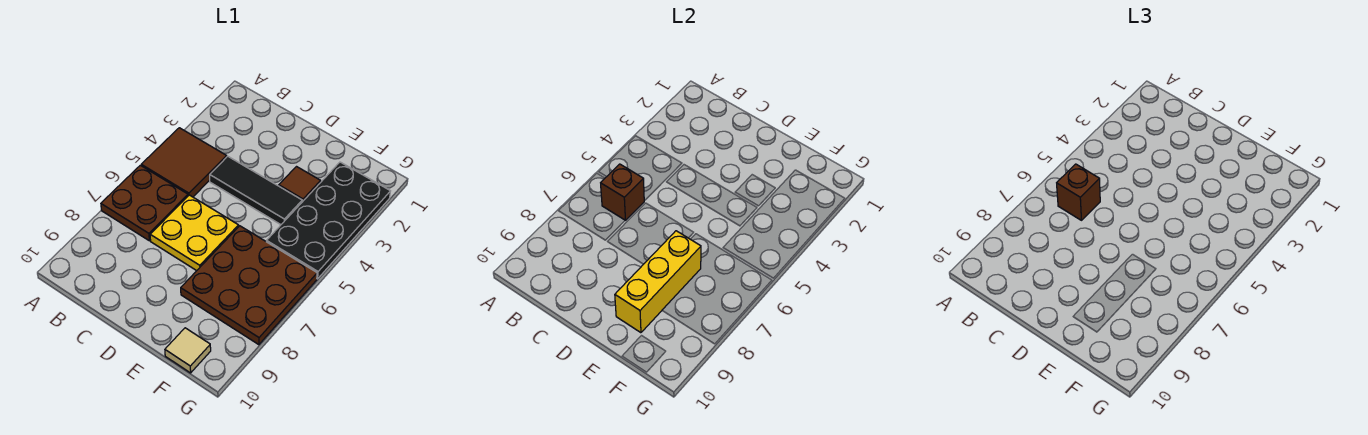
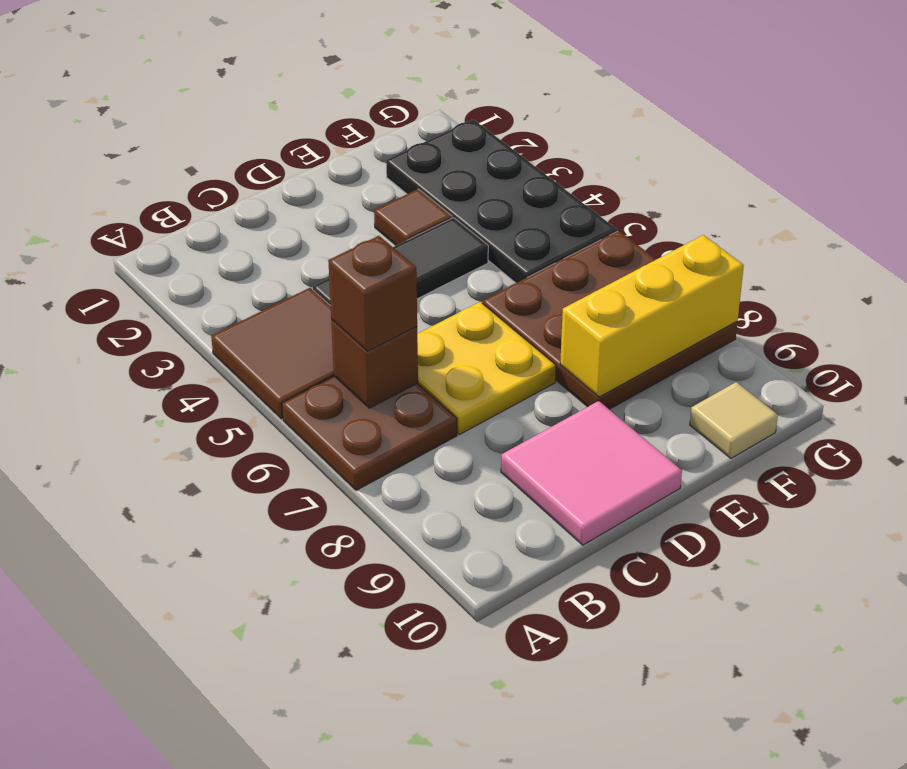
none -> pink 2x2 tile [501,401,682,545]
yellow 1x3 brick [615,231,701,333] -> yellow 1x3 brick turned to [560,235,744,397]

